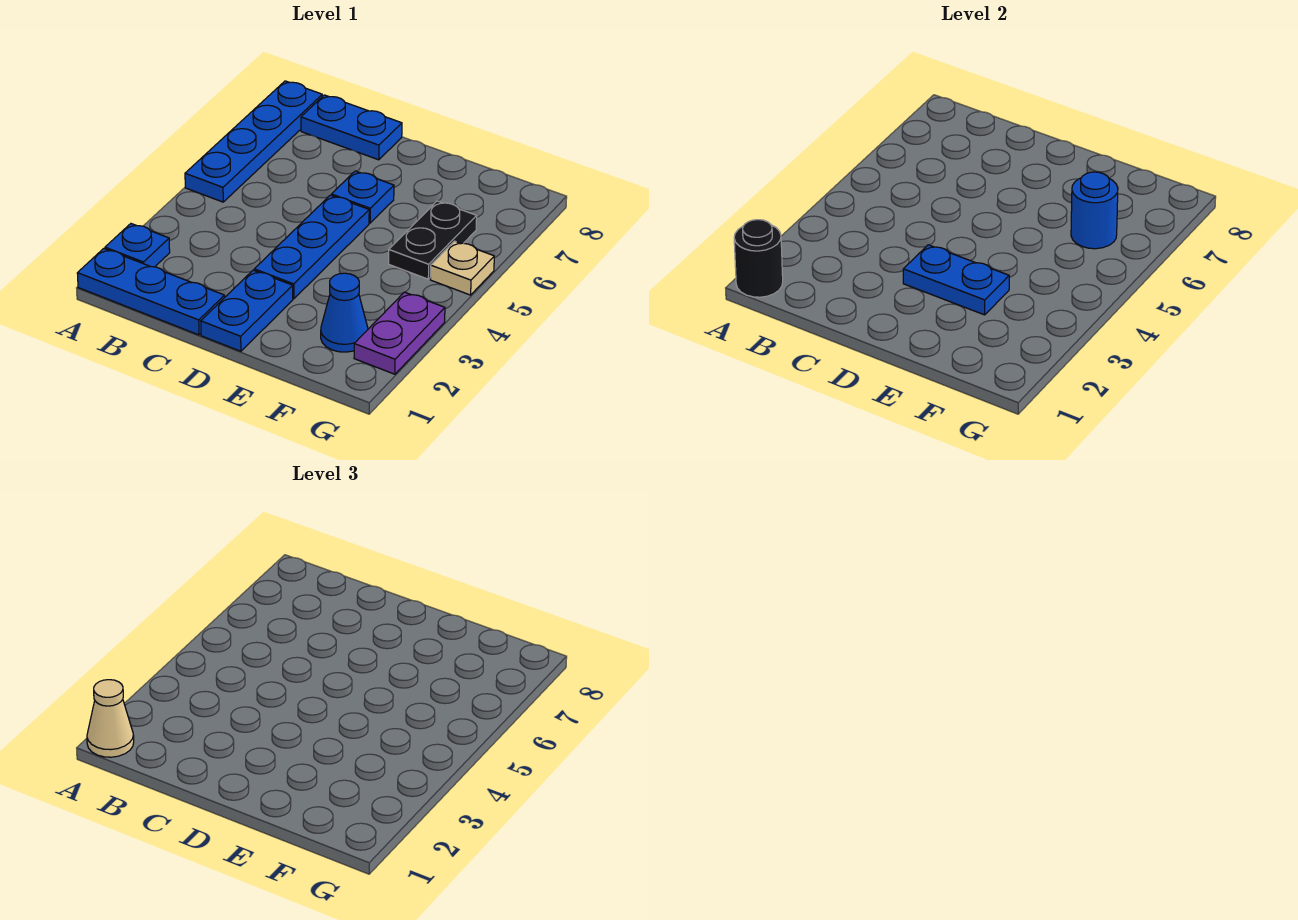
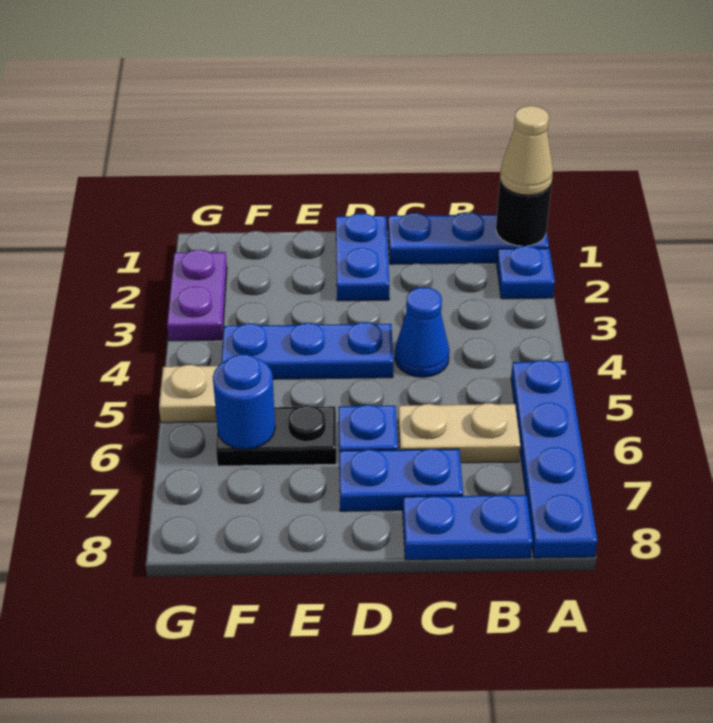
none -> tan 1x2 plate [398,403,520,463]
blue 1x3 plate [254,195,369,299] -> blue 1x3 plate turned to [222,322,393,379]
blue 1x2 plate [903,245,1009,315] -> blue 1x2 plate moved to [339,449,463,511]
blue 1x1 cone [321,273,368,352] -> blue 1x1 cone moved to [395,287,449,377]
black 1x2 plate [389,201,477,279] -> black 1x2 plate turned to [216,406,337,466]

